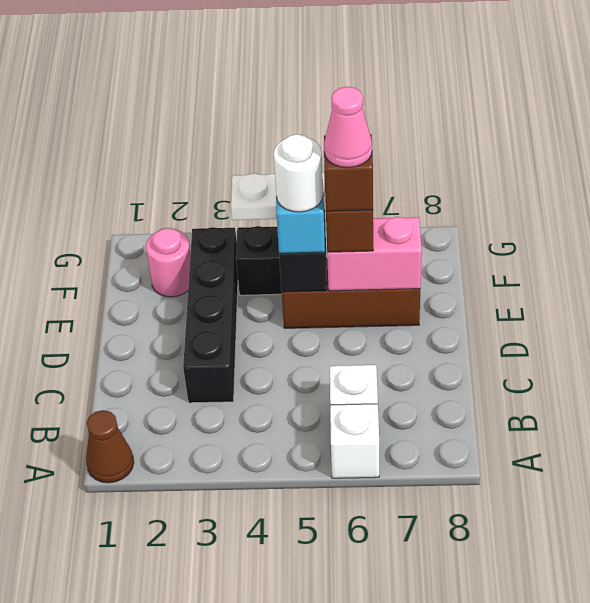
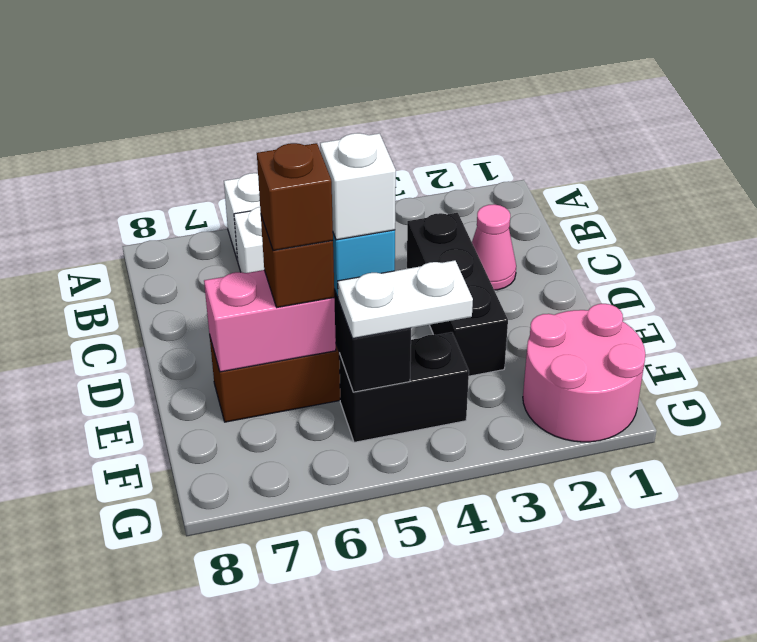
brown 1x1 cone [86,410,134,483] -> none
black 1x4 brick [183,227,238,403] -> black 1x3 brick [407,213,508,376]
white 1x1 round brick [274,134,323,212] -> white 1x1 brick [320,133,396,240]
pink 1x1 cone [324,87,372,168] -> pink 1x1 cone moved to [472,204,516,290]
pink 1x1 round brick [146,228,190,297] -> pink 2x2 round brick [523,304,645,442]

